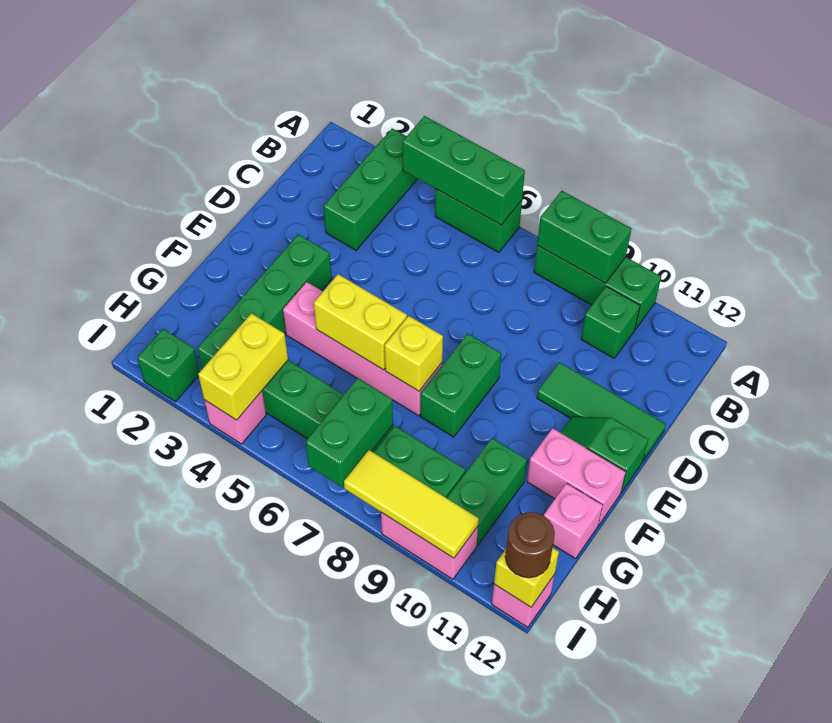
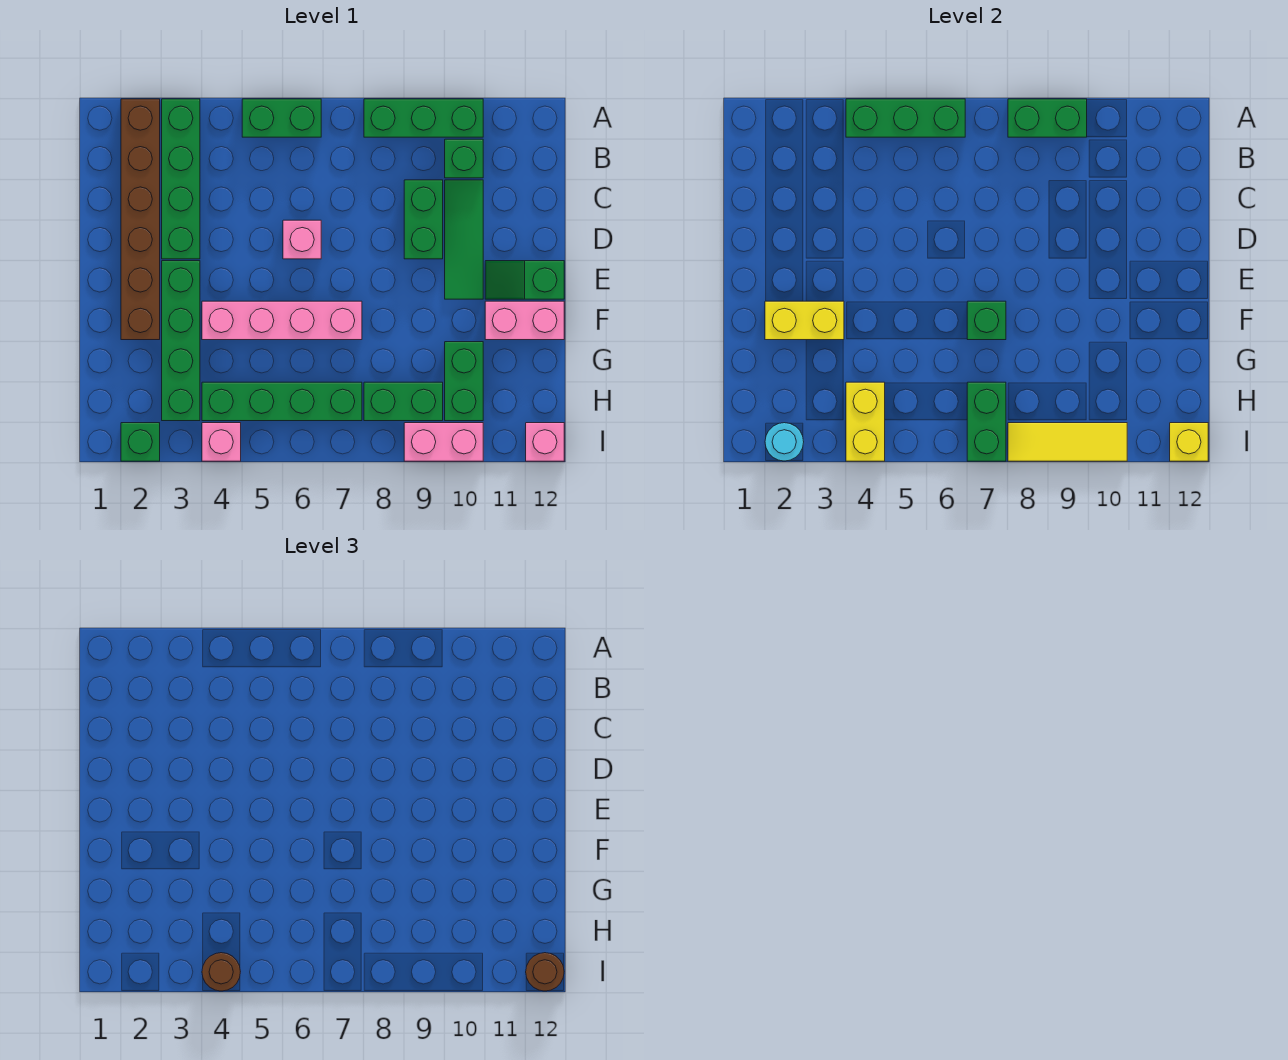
none -> brown 1x6 brick [121,99,160,340]
green 1x3 brick [324,128,417,250] -> green 1x4 brick [162,99,200,259]
green 1x3 tile [537,362,666,461] -> green 1x3 tile turned to [445,180,483,299]
green 1x2 brick [421,334,501,437] -> green 1x2 brick moved to [404,180,443,259]
yellow 1x2 brick [314,274,407,370] -> yellow 1x2 brick moved to [765,301,844,340]
yellow 1x1 brick [385,316,443,391] -> green 1x1 brick [967,301,1006,340]
pink 1x1 brick [543,483,603,559] -> pink 1x1 brick moved to [283,220,321,259]
none -> cyan 1x1 round brick [765,423,804,461]
none -> brown 1x1 round brick [202,953,240,991]

